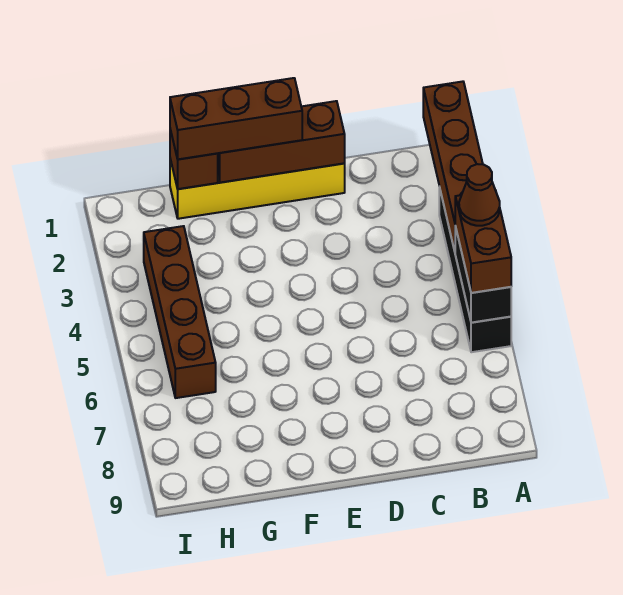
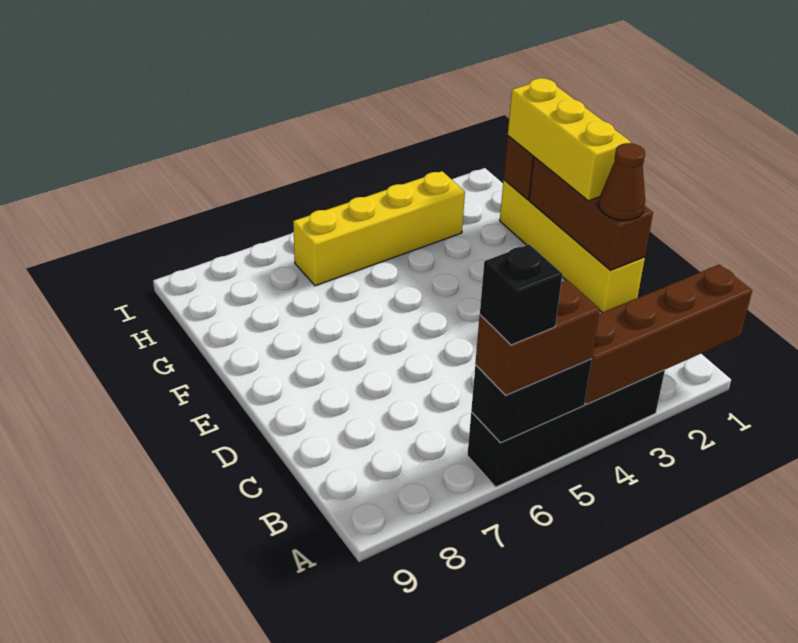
brown 1x1 cone [459,164,500,226] -> brown 1x1 cone moved to [599,143,645,220]
none -> black 1x1 brick [480,244,562,345]
brown 1x3 brick [170,78,302,159] -> yellow 1x3 brick [508,78,631,201]
brown 1x4 brick [144,226,216,398] -> yellow 1x4 brick [293,171,465,286]

